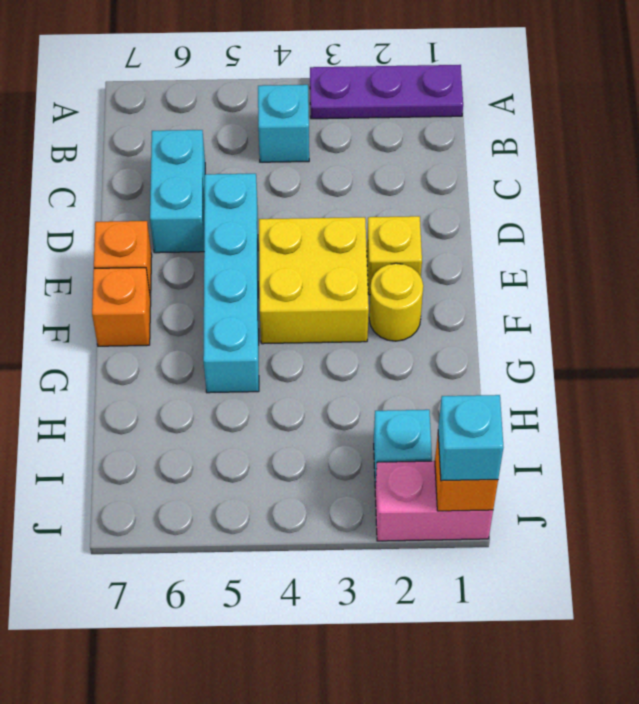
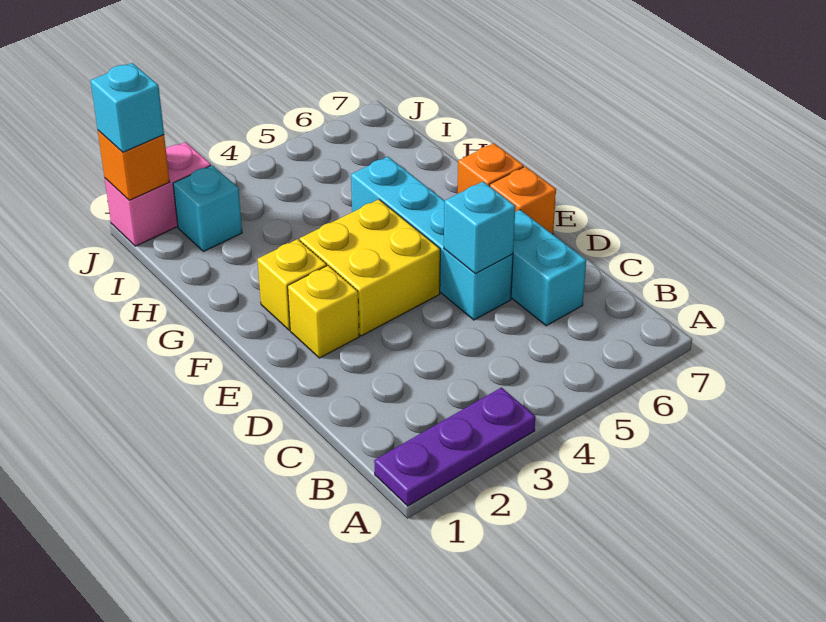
cyan 1x1 brick [258,85,309,162] -> cyan 1x1 brick moved to [444,182,515,274]
yellow 1x1 round brick [369,263,423,341] -> yellow 1x1 brick [258,239,327,330]

